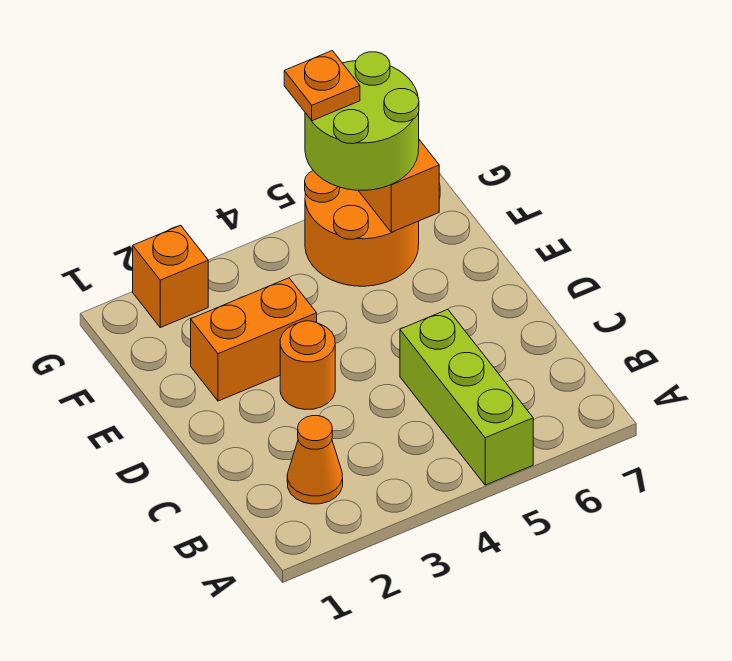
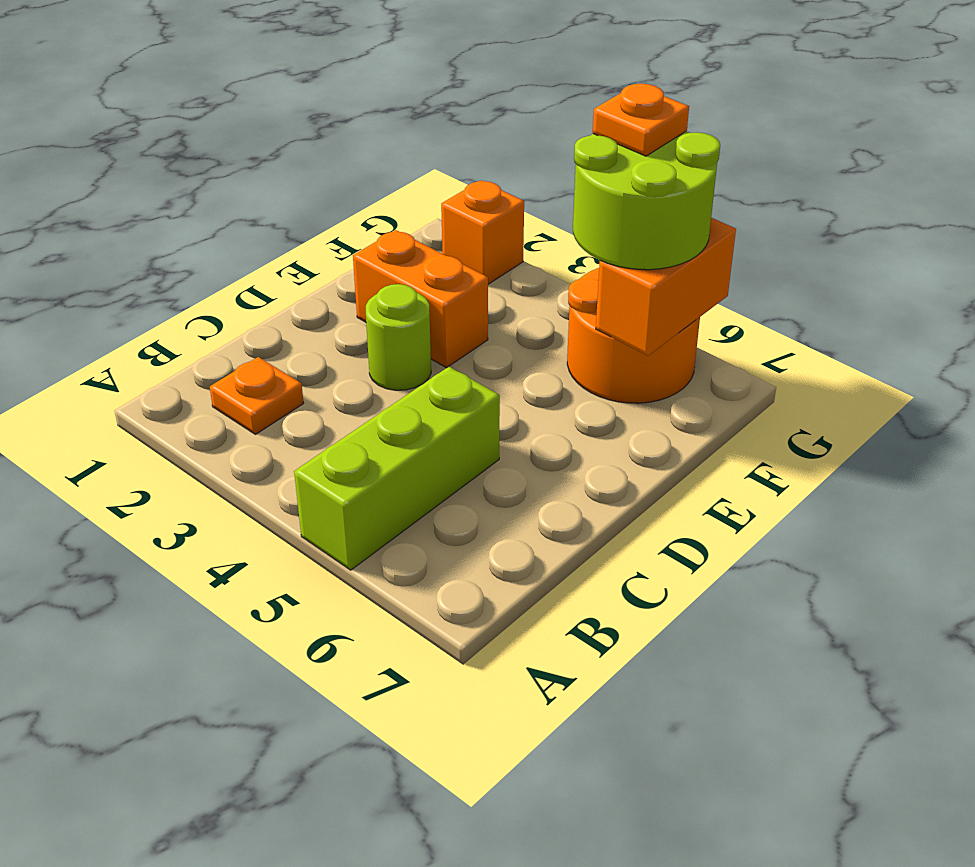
orange 1x1 cone [287,416,343,504] -> orange 1x1 plate [210,357,304,434]
orange 1x1 round brick [280,321,335,410] -> lime 1x1 round brick [366,284,431,390]

